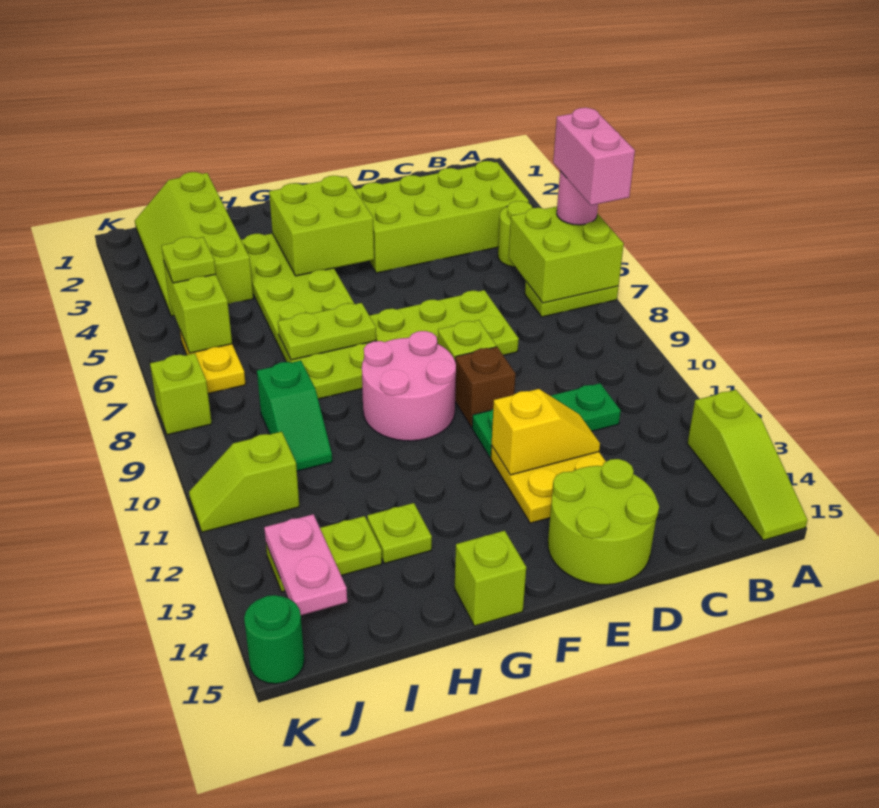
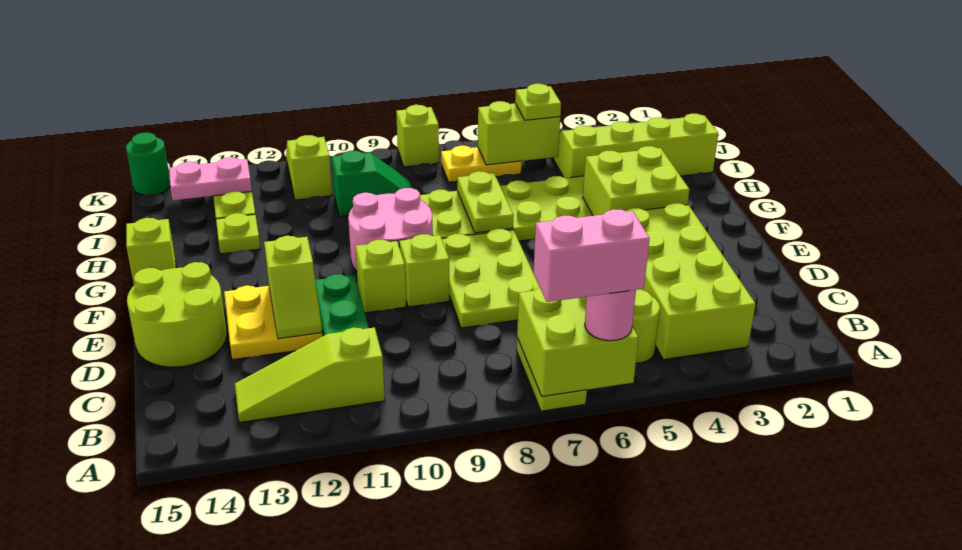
lime 1x3 slope [687,390,808,540] -> lime 1x3 slope moved to [235,327,385,422]
yellow 1x2 slope [492,389,600,475] -> lime 1x2 slope [264,236,322,339]
brown 1x1 brick [455,347,515,427] -> lime 1x1 brick [355,240,406,313]
green 1x2 slope [257,361,332,471] -> green 1x2 slope turned to [332,151,412,217]

